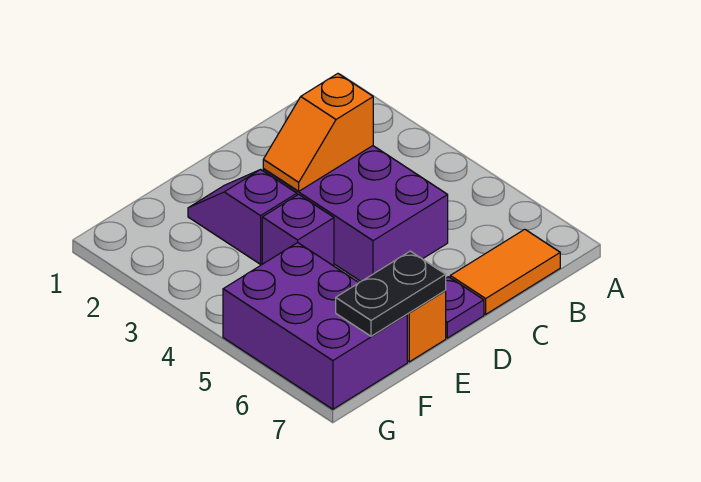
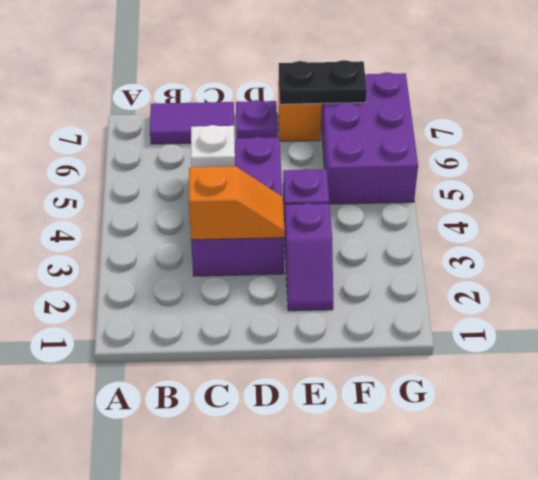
orange 1x2 tile [450,229,560,314] -> purple 1x2 tile [150,102,235,144]
none -> white 1x1 plate [191,125,235,168]

